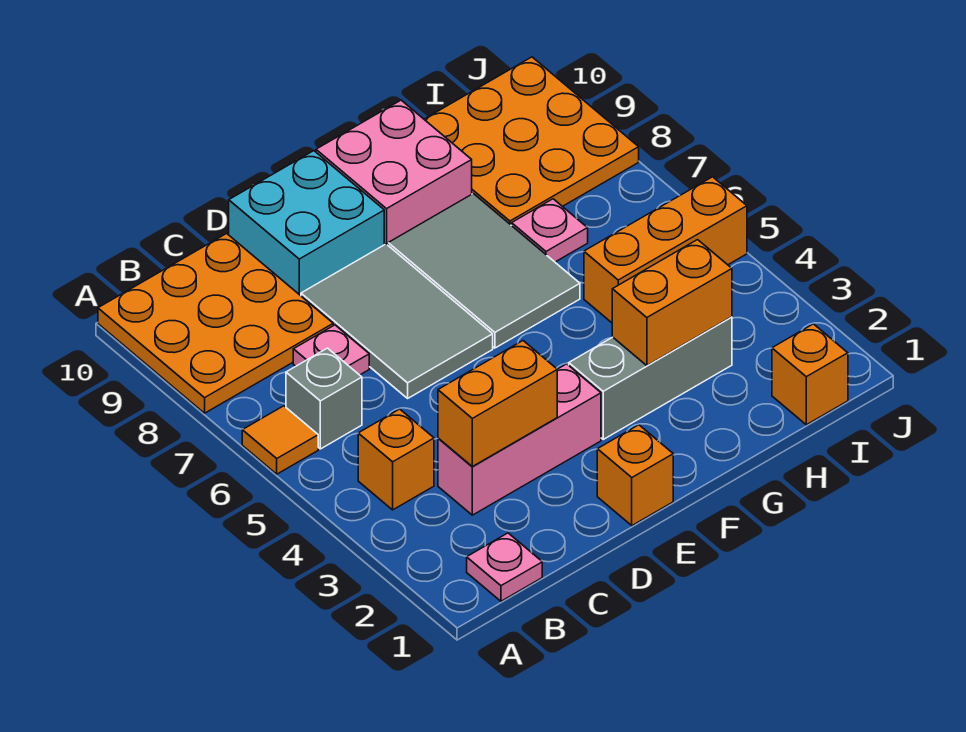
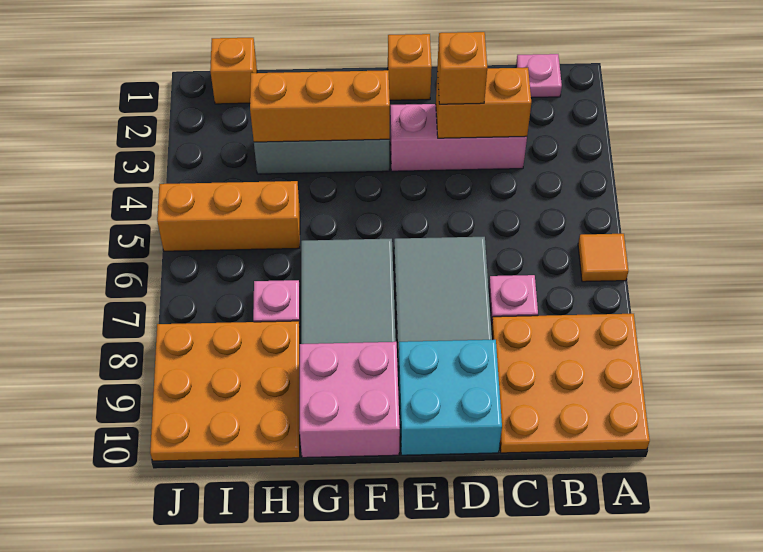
orange 1x1 brick [358,409,434,510] -> orange 1x1 brick moved to [437,32,487,104]
grey 1x1 brick [286,348,362,449] -> none
orange 1x2 brick [612,240,732,366] -> orange 1x3 brick [250,70,390,142]

